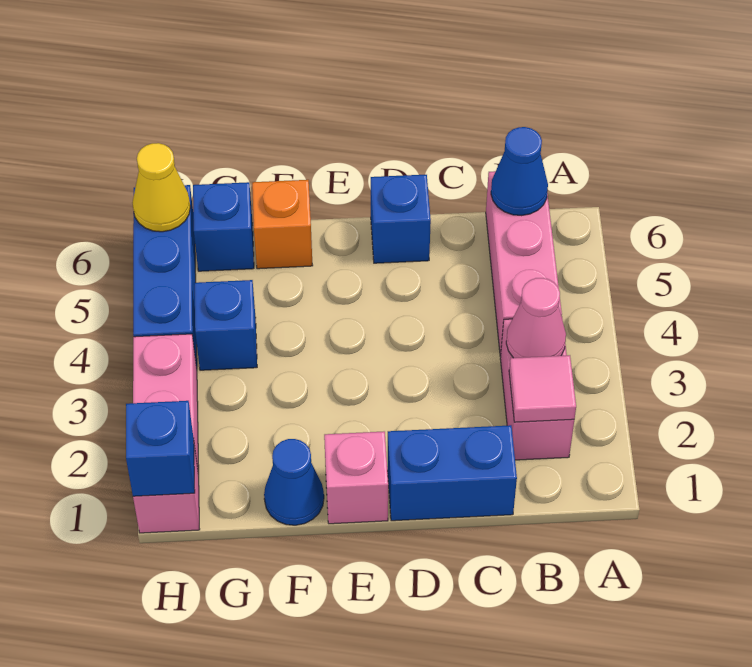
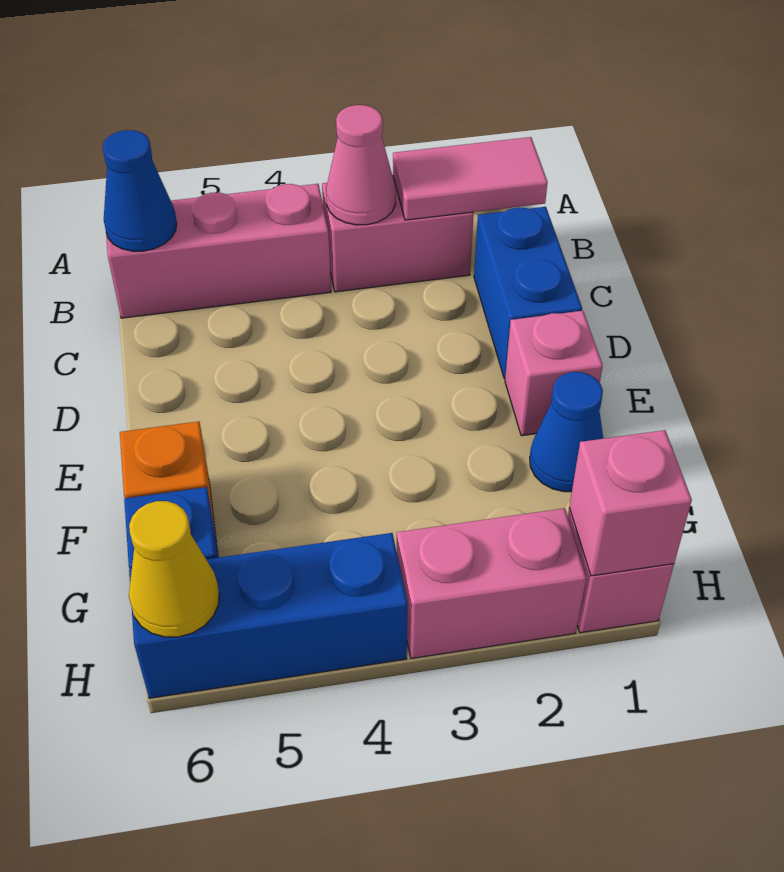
pink 1x1 tile [509,355,576,422] -> pink 1x2 tile [393,137,548,220]
blue 1x1 brick [371,175,431,263] -> none
blue 1x1 brick [194,280,257,370] -> none
blue 1x1 brick [126,401,195,496] -> pink 1x1 brick [569,430,692,576]

